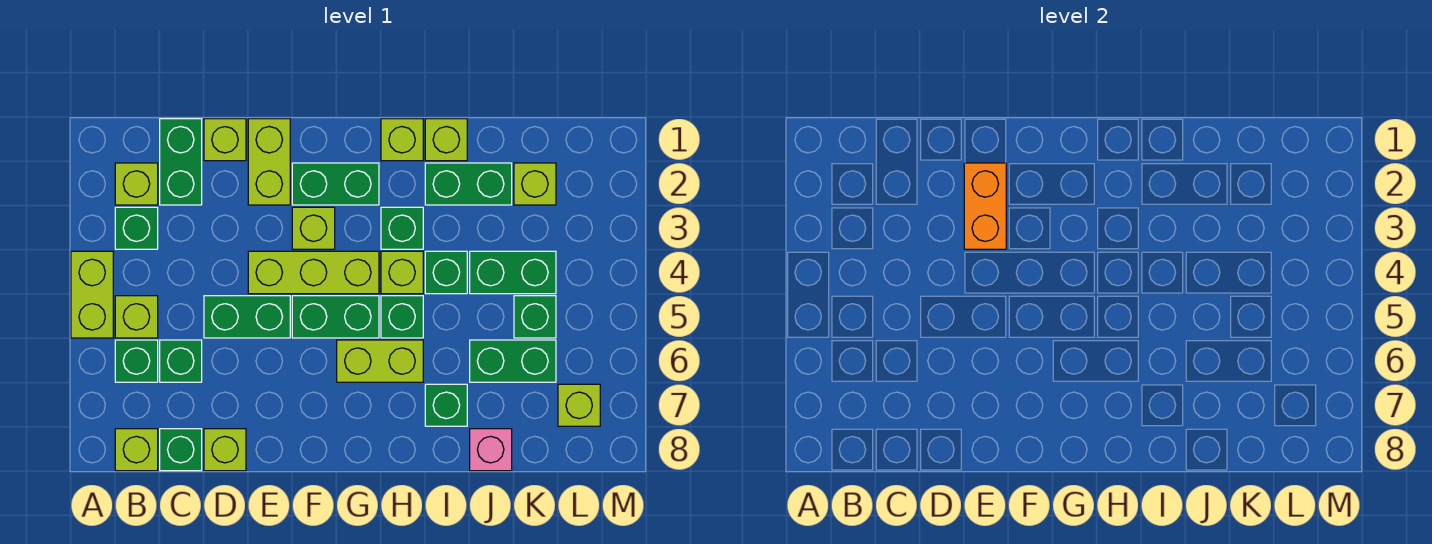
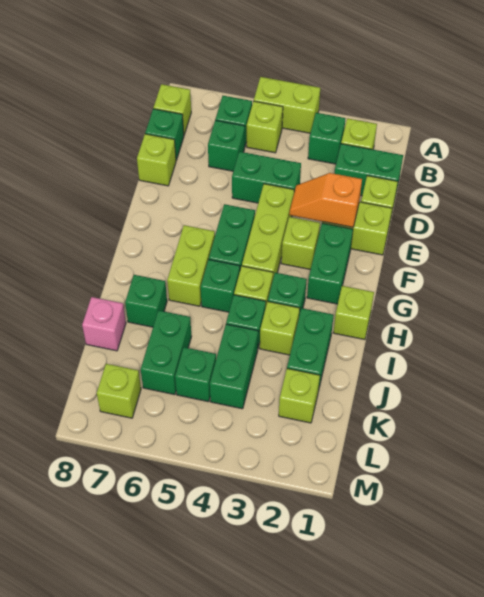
green 1x2 brick [204,296,290,338] -> green 1x2 brick turned to [232,152,301,203]
orange 1x2 brick [964,163,1006,249] -> orange 1x2 slope [289,173,362,227]
lime 1x1 brick [425,119,467,161] -> lime 1x1 brick moved to [260,301,300,355]

